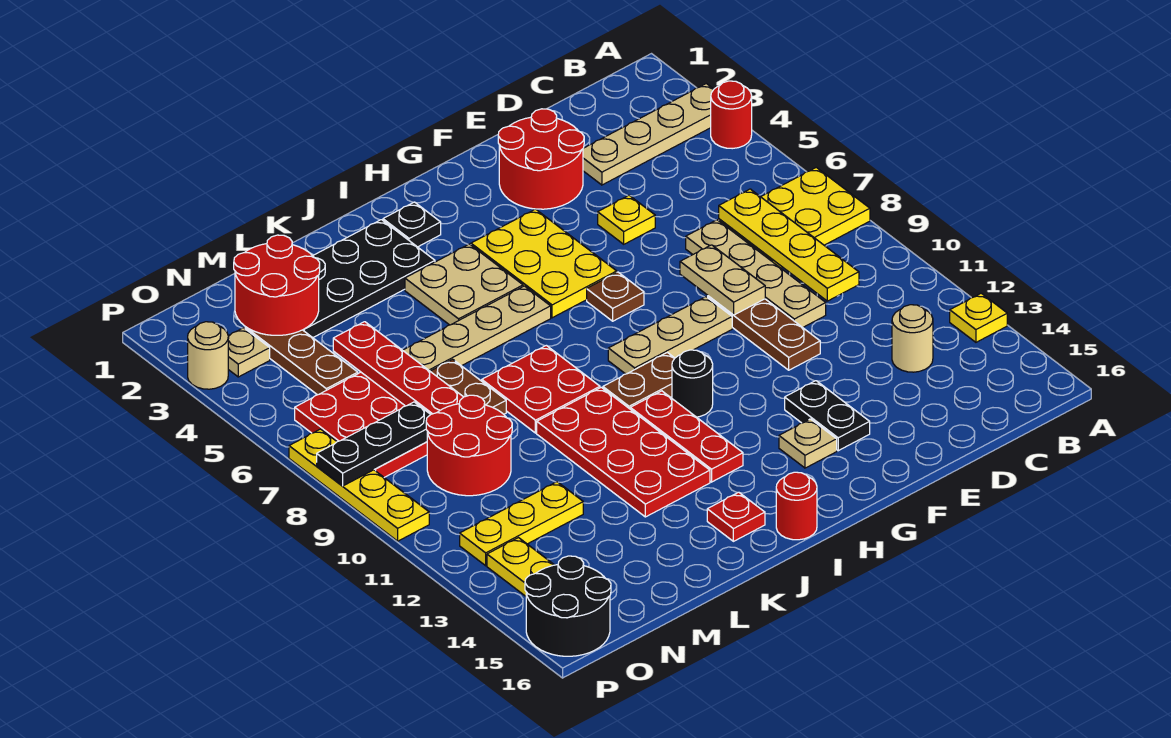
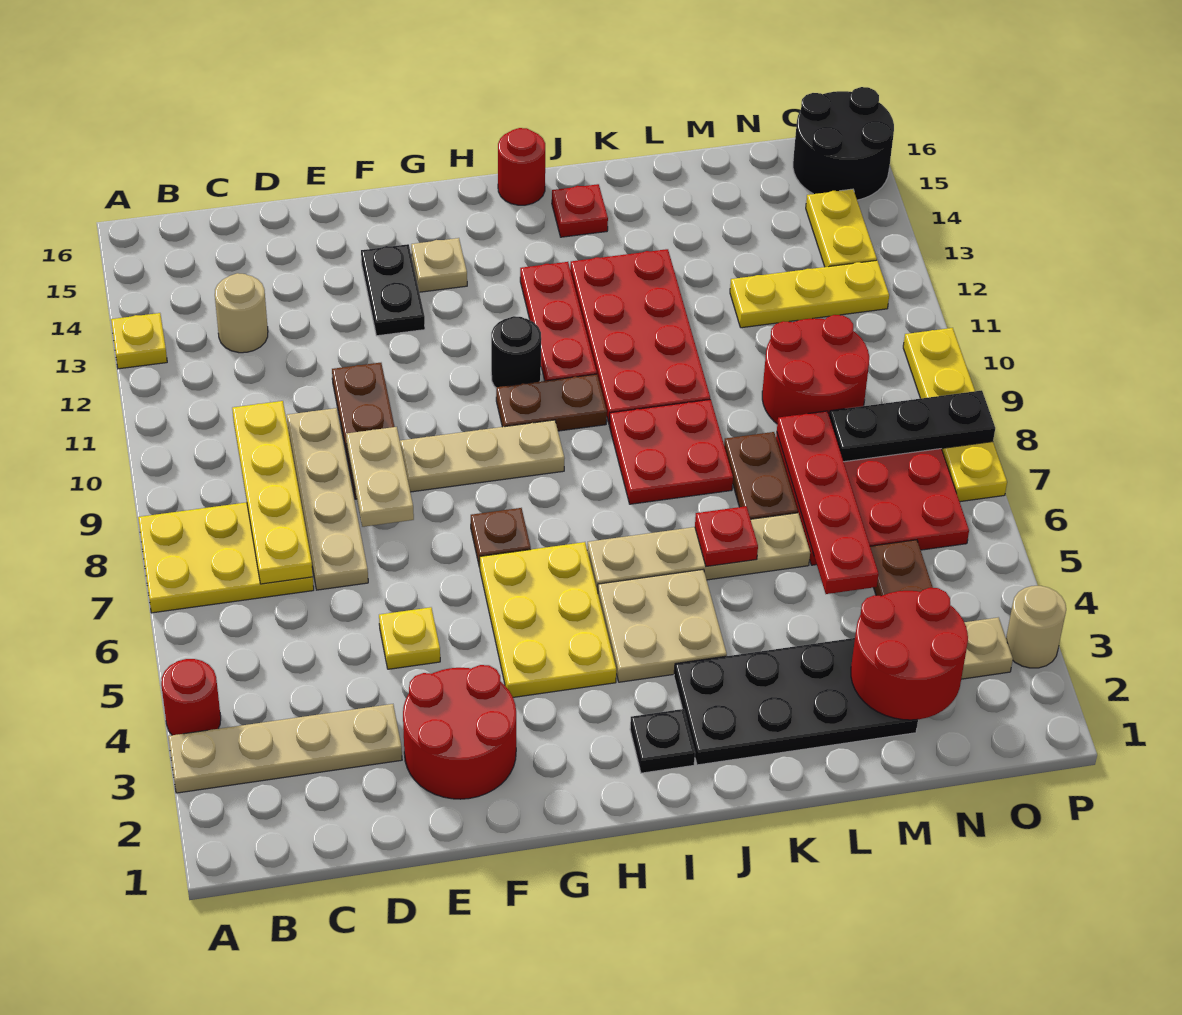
none -> red 1x1 plate [695,506,758,566]

